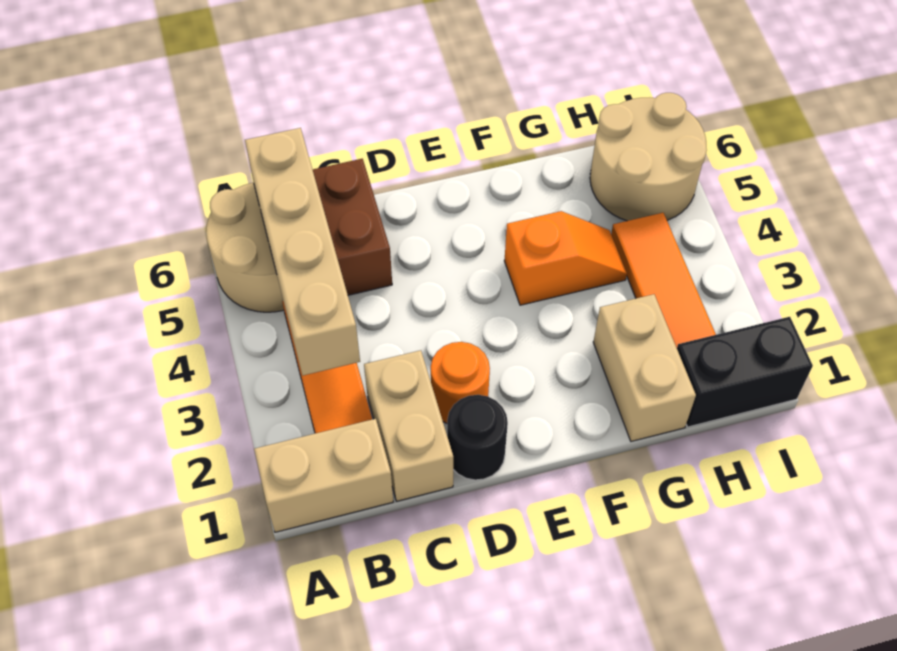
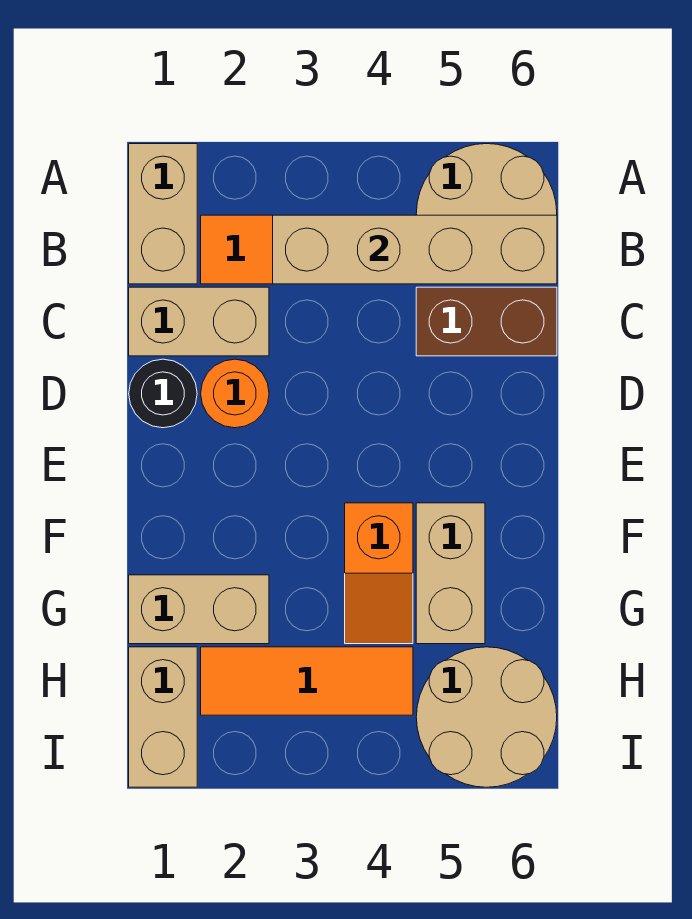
none -> tan 1x2 brick [416,503,485,644]
black 1x2 brick [677,317,813,427] -> tan 1x2 brick [129,647,197,787]

